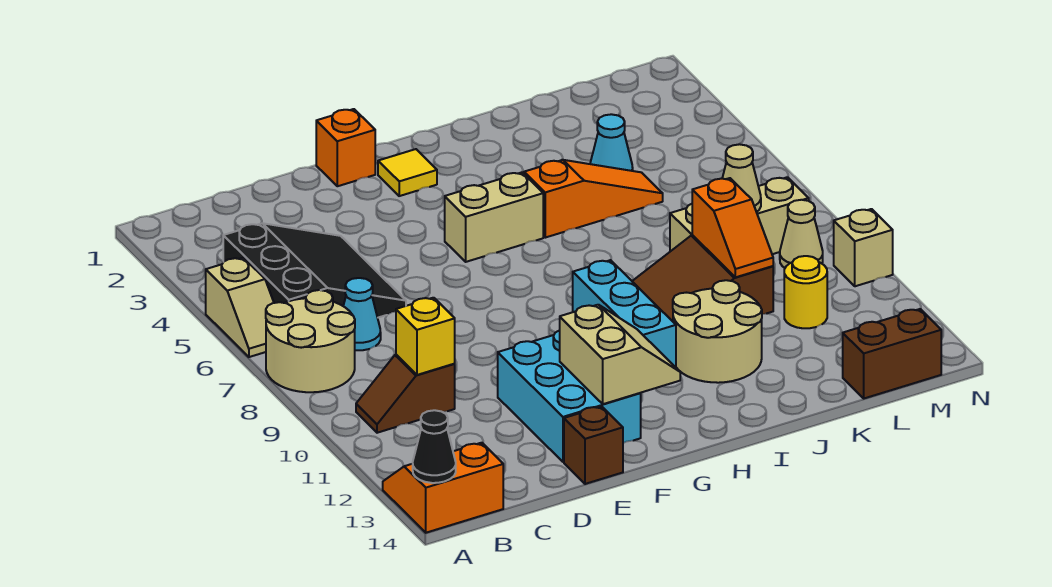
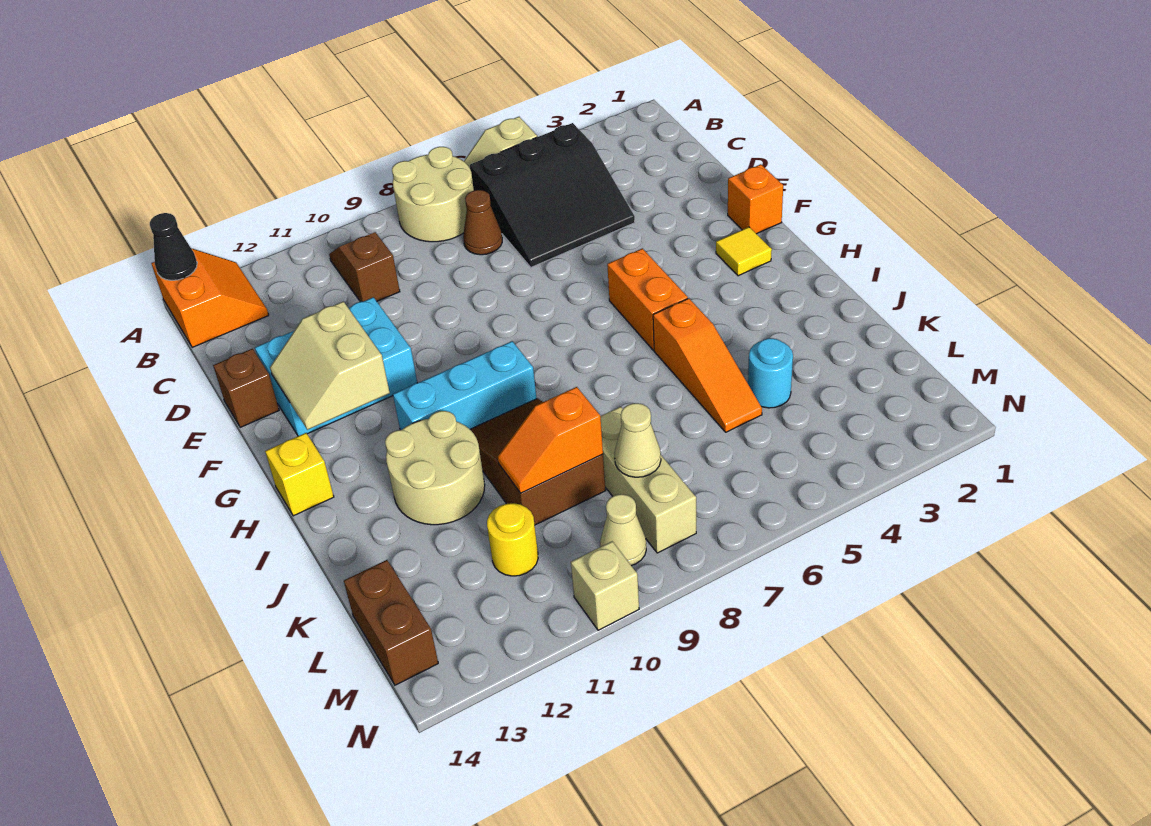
cyan 1x1 cone [344,278,381,350] -> brown 1x1 cone [463,190,502,255]
yellow 1x1 brick [396,298,455,375] -> yellow 1x1 brick moved to [265,433,334,516]
tan 2x2 slope [560,305,680,404] -> tan 2x2 slope turned to [270,301,390,430]
tan 1x2 brick [445,172,543,262] -> orange 1x2 brick [607,249,688,350]
cyan 1x1 cone [590,114,633,171] -> cyan 1x1 round brick [748,338,793,408]

